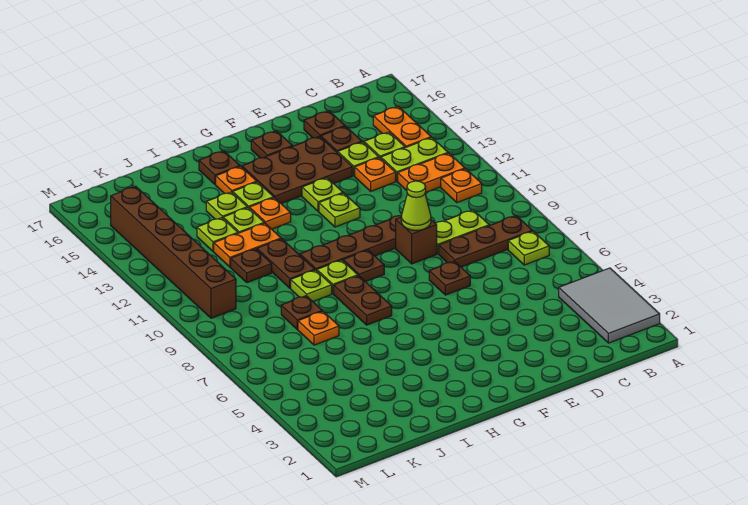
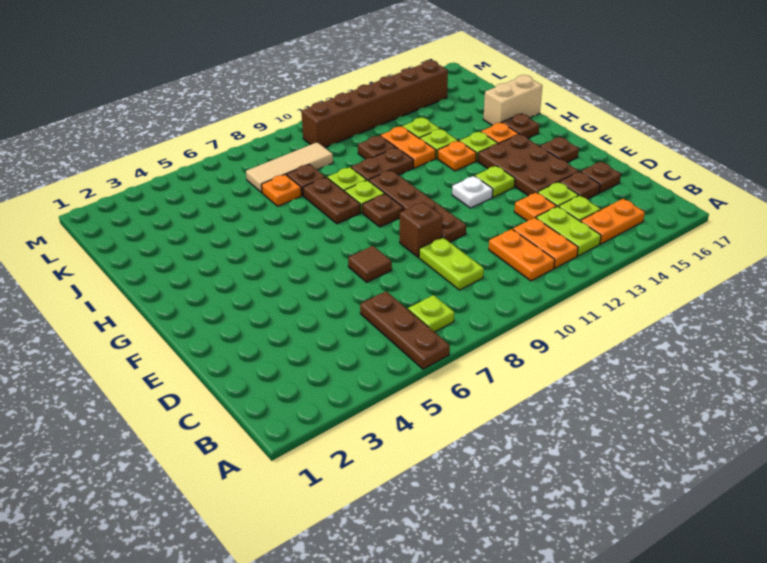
grey 2x3 tile [559,268,660,343] -> none
brown 1x3 plate [439,216,532,267] -> brown 1x3 plate moved to [360,291,450,369]
orange 1x1 plate [441,169,482,203] -> orange 1x2 plate [489,229,555,281]
brown 1x1 plate [429,261,470,295] -> brown 1x1 tile [348,246,392,282]
lime 1x1 cone [401,181,431,231] -> none
lime 1x1 plate [319,193,360,227] -> white 1x1 plate [452,176,493,208]
brown 1x2 plate [334,276,392,325] -> brown 1x2 plate turned to [303,177,360,224]
lime 1x1 plate [206,192,247,219] -> none
none -> tan 1x2 brick [483,75,542,125]
none -> tan 1x3 tile [246,142,333,192]

